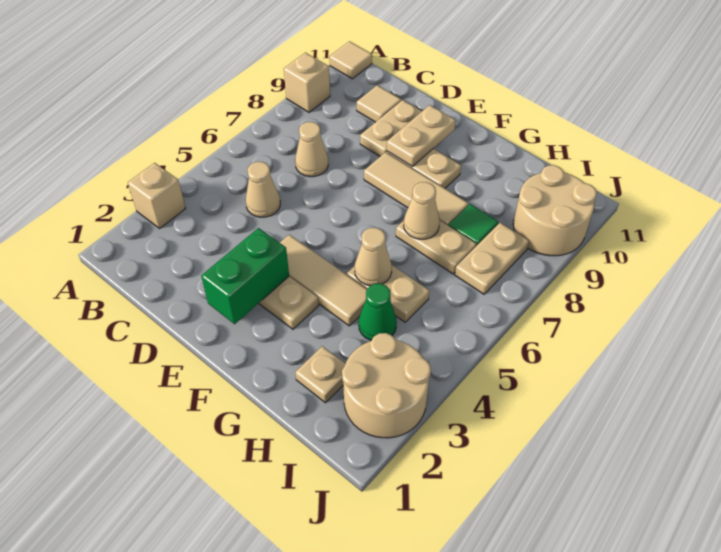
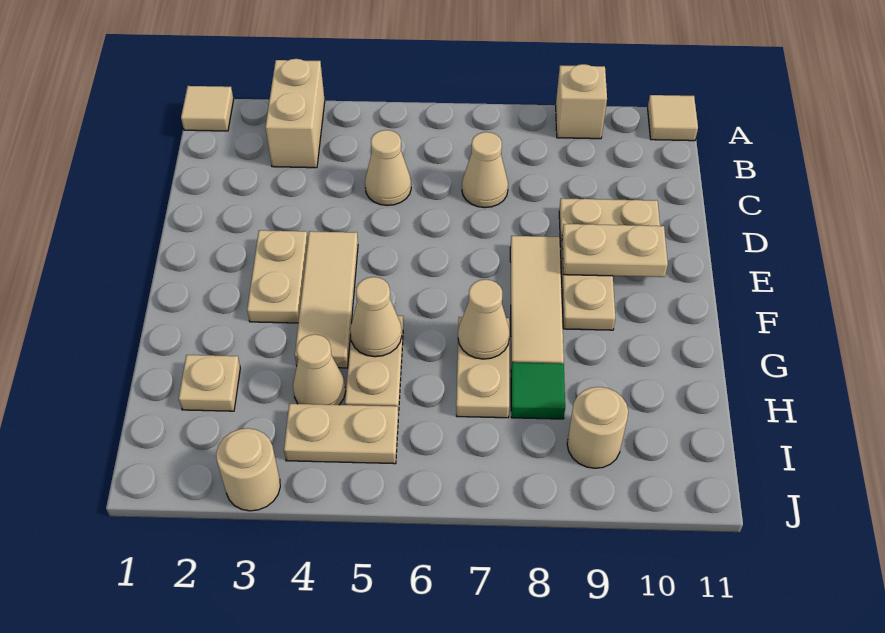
tan 1x1 brick [128,163,185,228] -> tan 1x2 brick [265,59,325,168]
tan 1x1 tile [357,85,401,122] -> tan 1x1 tile moved to [181,86,234,131]
green 1x2 brick [201,228,289,324] -> none
green 1x1 cone [359,284,397,341] -> tan 1x1 cone [293,334,346,405]
tan 2x2 round brick [342,333,431,438] -> tan 1x1 round brick [216,428,280,511]
tan 1x2 plate [455,223,529,294] -> tan 1x2 plate moved to [284,404,398,464]
tan 2x2 round brick [513,165,597,256] -> tan 1x1 round brick [567,387,628,468]

